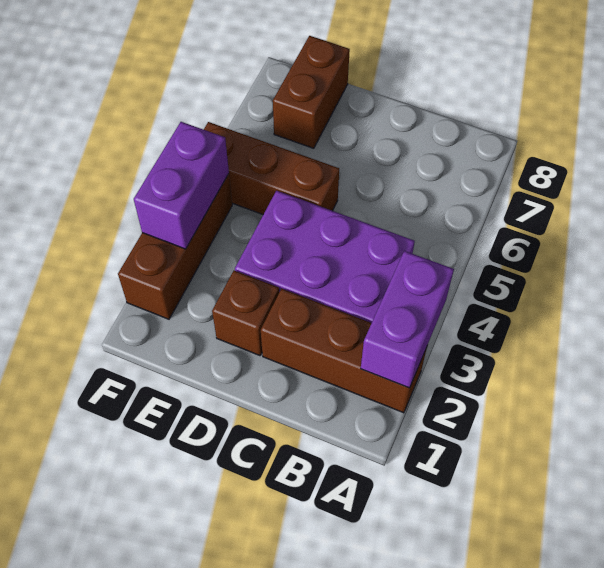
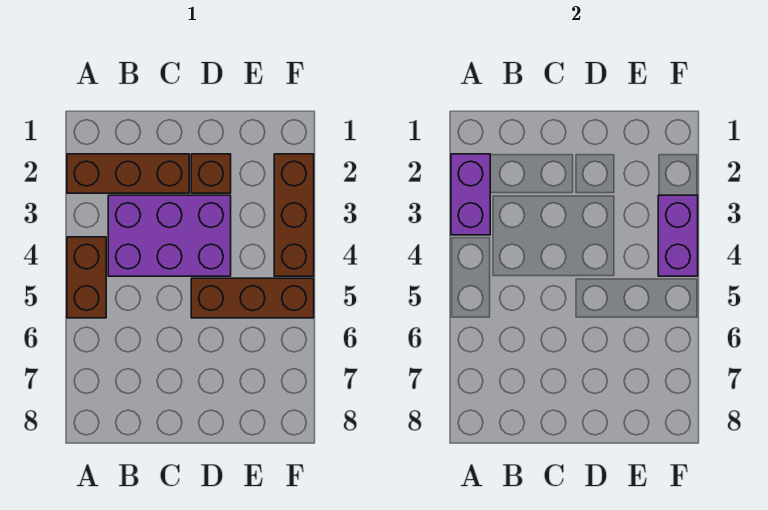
brown 1x2 brick [273,36,350,148] -> brown 1x2 brick moved to [67,237,106,318]

